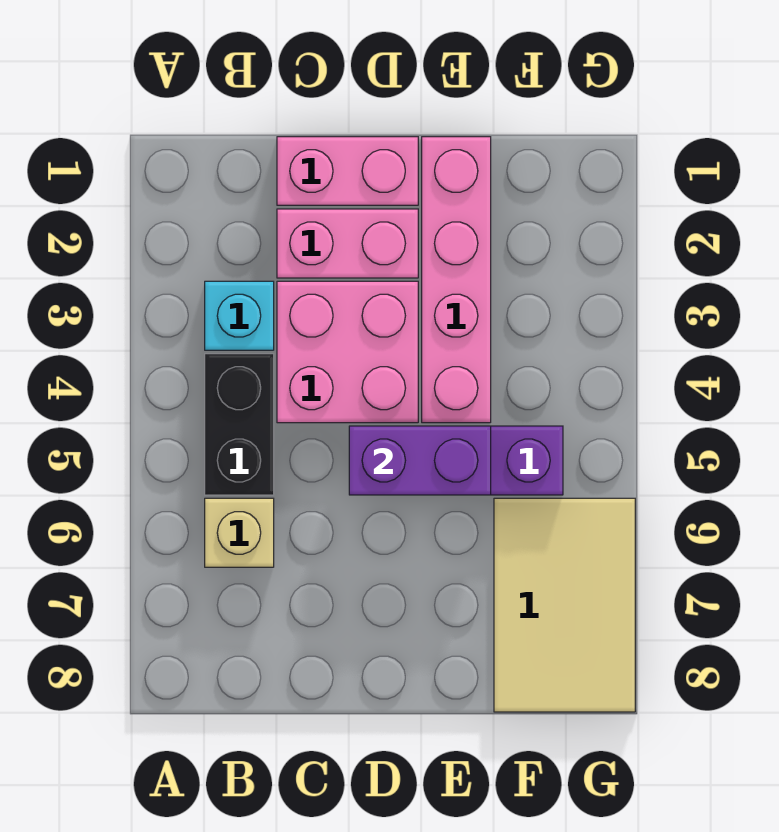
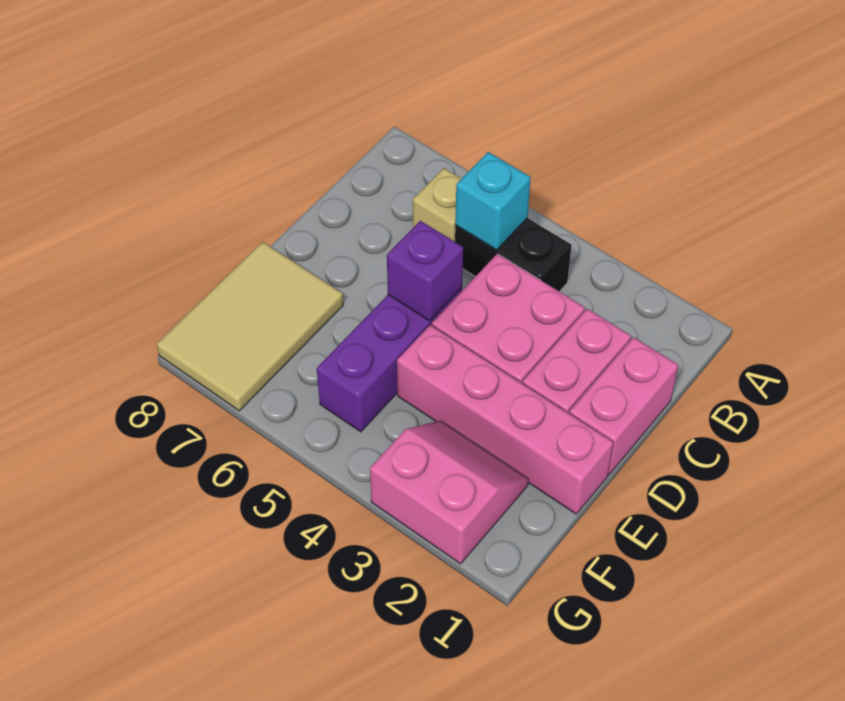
cyan 1x1 brick [205,281,274,350] -> cyan 1x1 brick moved to [455,152,531,250]
purple 1x2 brick [349,426,491,495] -> purple 1x1 brick [387,221,463,321]
none -> pink 2x2 slope [370,421,529,564]
tan 2x3 tile [494,498,635,712] -> tan 2x3 tile turned to [157,242,343,411]

